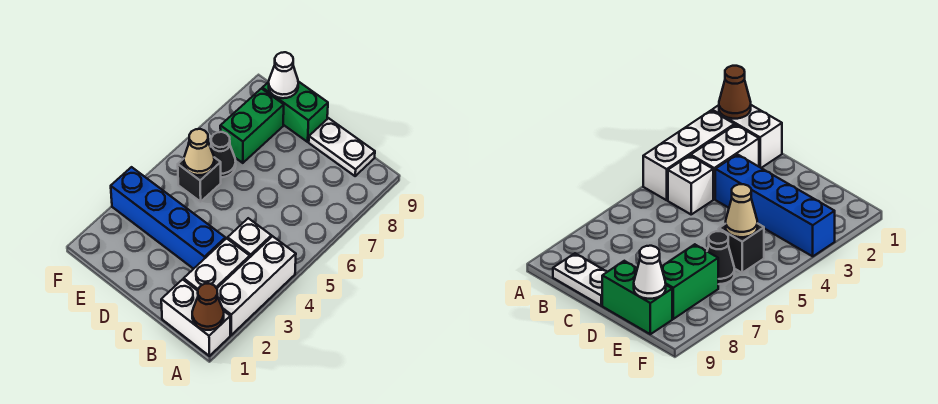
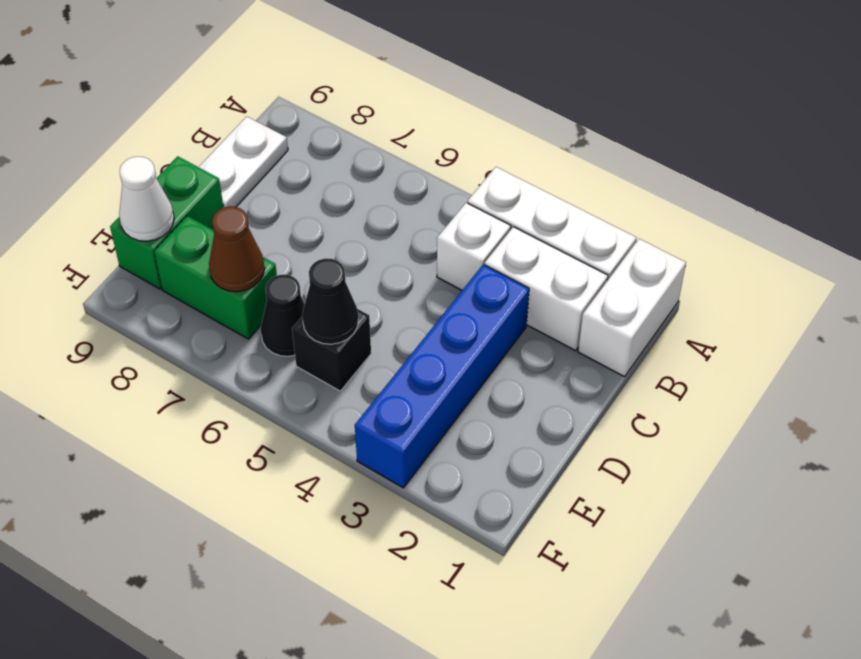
brown 1x1 cone [192,284,224,330] -> brown 1x1 cone moved to [209,206,265,292]
tan 1x1 cone [184,129,214,175] -> black 1x1 cone [302,258,358,344]

